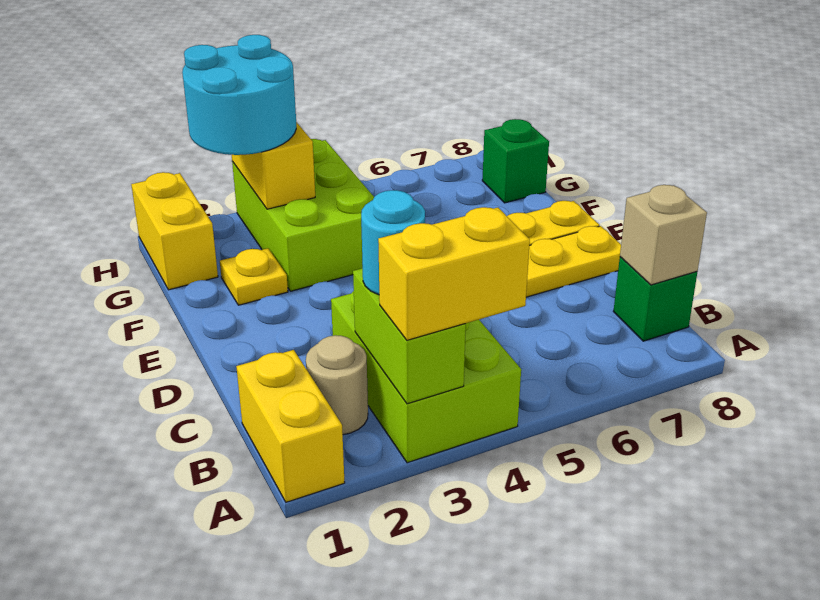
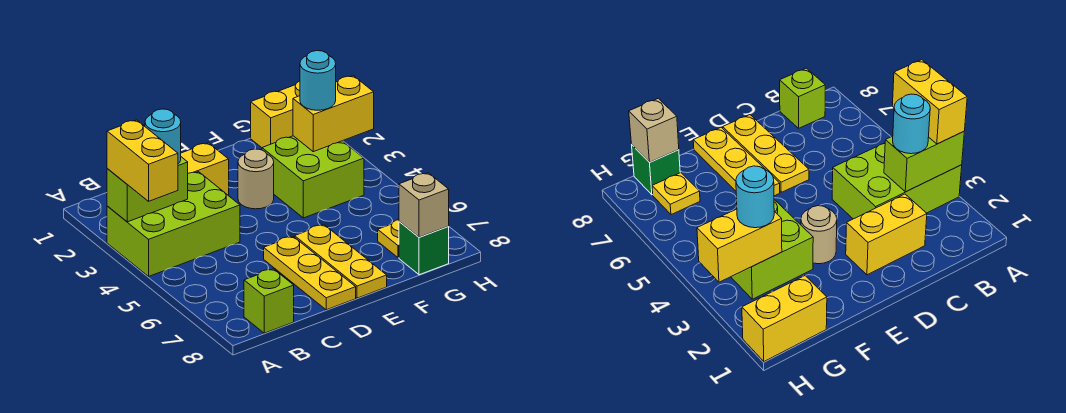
yellow 1x2 brick [236,350,345,502] -> yellow 1x2 brick moved to [181,143,229,196]
tan 1x1 round brick [306,335,368,435] -> tan 1x1 round brick moved to [238,149,274,209]
green 1x1 brick [613,257,697,341] -> lime 1x1 brick [244,269,294,333]
tan 1x1 brick [620,185,707,285] -> tan 1x1 brick moved to [399,173,449,237]
yellow 1x1 plate [220,248,288,305] -> yellow 1x1 plate moved to [378,220,399,258]
lime 2x3 brick [232,139,374,291] -> lime 2x2 brick [262,136,364,218]
cyan 2x2 round brick [182,35,296,155] -> cyan 1x1 round brick [300,51,336,110]

